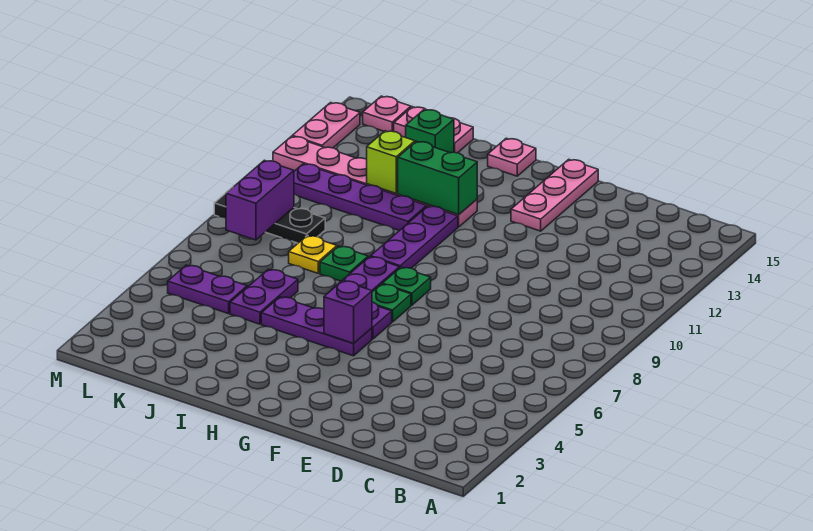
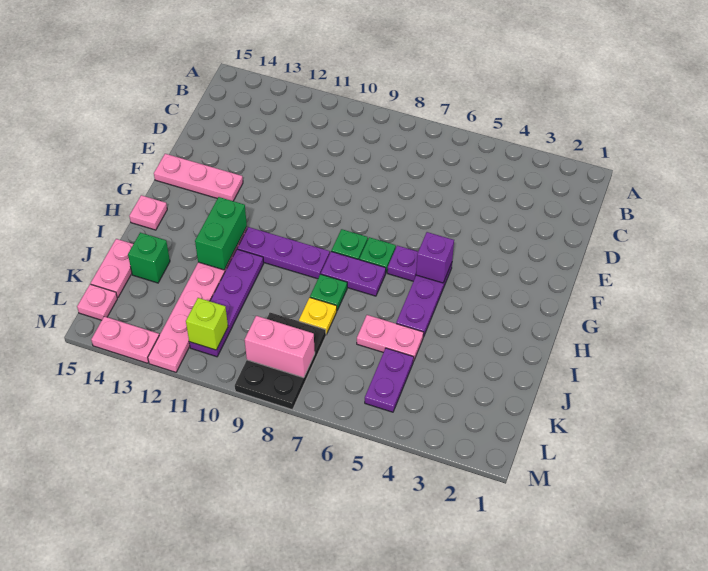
purple 1x2 plate [230,269,298,324] -> pink 1x2 plate [357,315,424,361]
lime 1x1 brick [367,131,415,193] -> lime 1x1 brick moved to [186,298,228,350]
black 1x3 plate [214,187,325,243] -> black 2x3 plate [235,313,326,410]
purple 1x2 brick [226,160,294,240] -> pink 1x2 brick [245,316,315,378]

